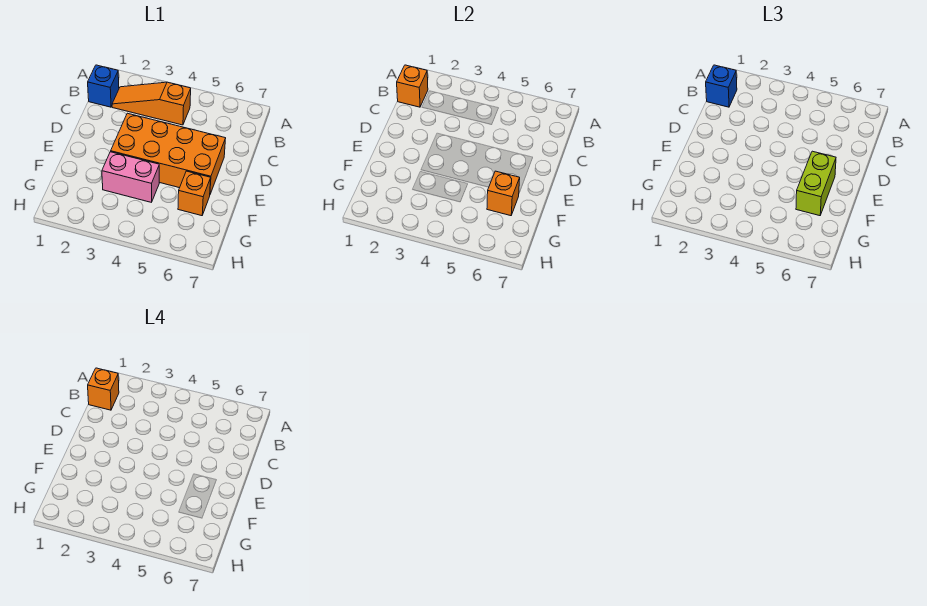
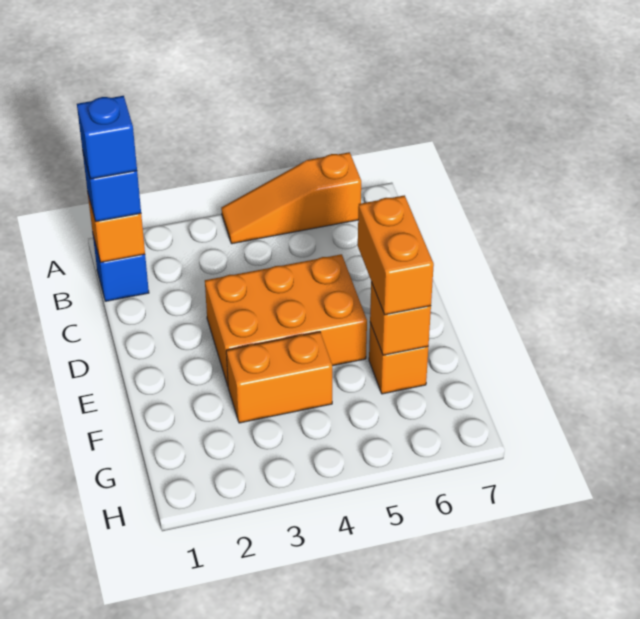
orange 1x1 brick [88,368,119,410] -> blue 1x1 brick [77,96,137,179]
orange 1x3 slope [112,82,191,125] -> orange 1x3 slope moved to [221,152,361,244]
orange 2x4 brick [111,113,226,194] -> orange 2x3 brick [205,254,367,385]
lime 1x2 brick [796,151,836,216] -> orange 1x2 brick [358,195,434,315]
pink 1x2 brick [102,152,159,202] -> orange 1x2 brick [226,332,332,423]

